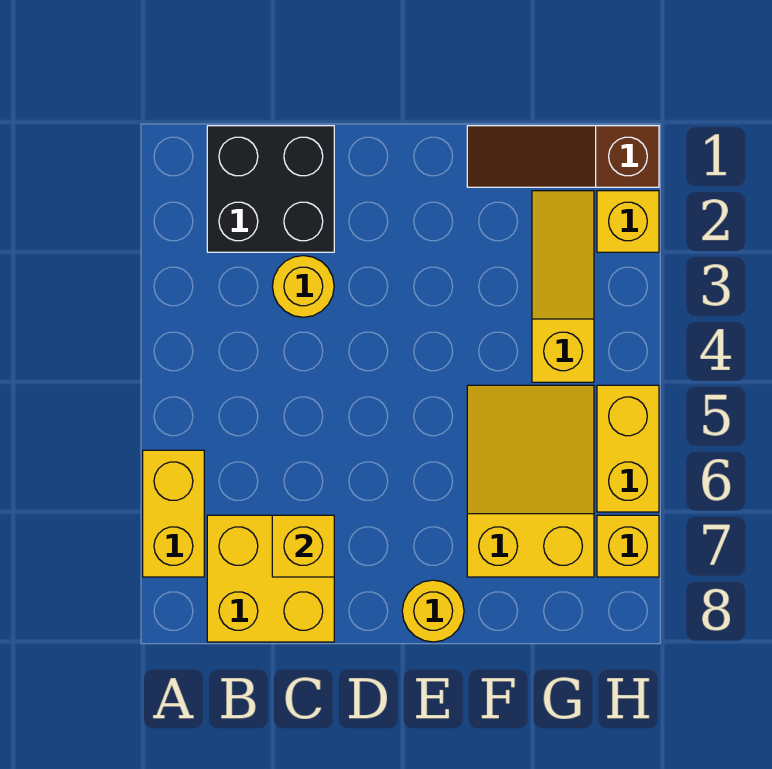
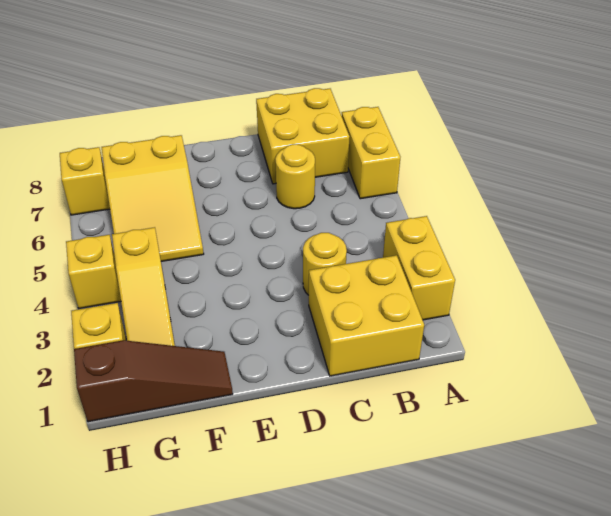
black 2x2 brick [207,126,334,252] -> yellow 2x2 brick [309,255,424,376]
yellow 1x1 brick [272,515,334,577] -> yellow 1x1 brick moved to [66,235,121,308]
yellow 1x1 round brick [402,580,464,642] -> yellow 1x1 round brick moved to [275,144,315,209]
yellow 1x2 brick [597,385,659,512] -> yellow 1x2 brick moved to [383,216,455,320]

